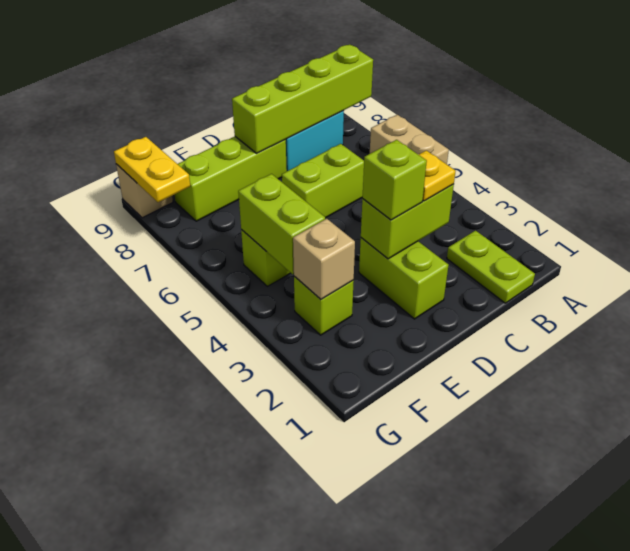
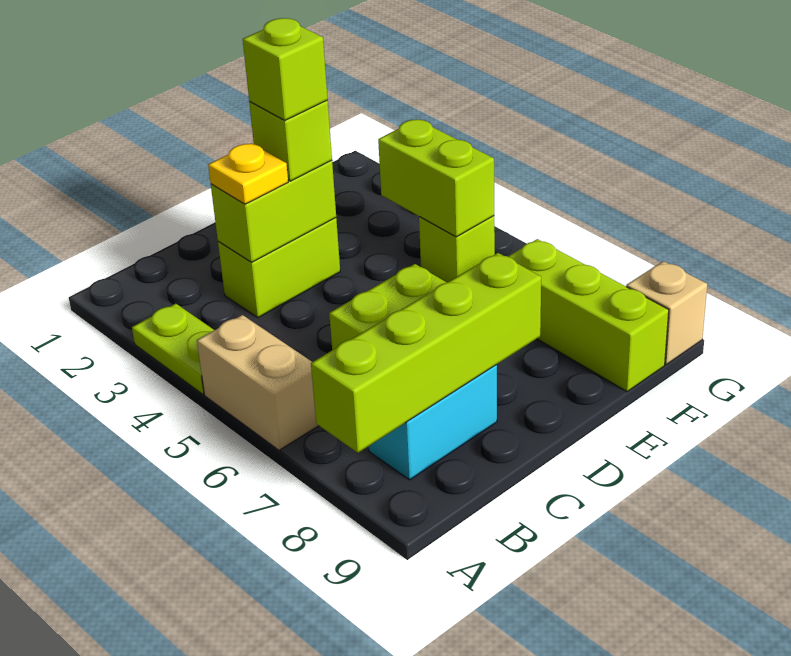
lime 1x2 plate [447,231,535,303] -> lime 1x2 plate moved to [132,303,214,394]
lime 1x2 brick [359,238,449,319] -> lime 1x2 brick turned to [218,218,340,318]
lime 1x3 brick [175,137,287,221] -> lime 1x3 brick turned to [508,239,669,392]
lime 1x1 brick [294,276,354,335] -> lime 1x1 brick moved to [243,18,328,120]
tan 1x1 brick [293,219,355,299] -> none
yellow 1x2 plate [114,137,190,202] -> none

